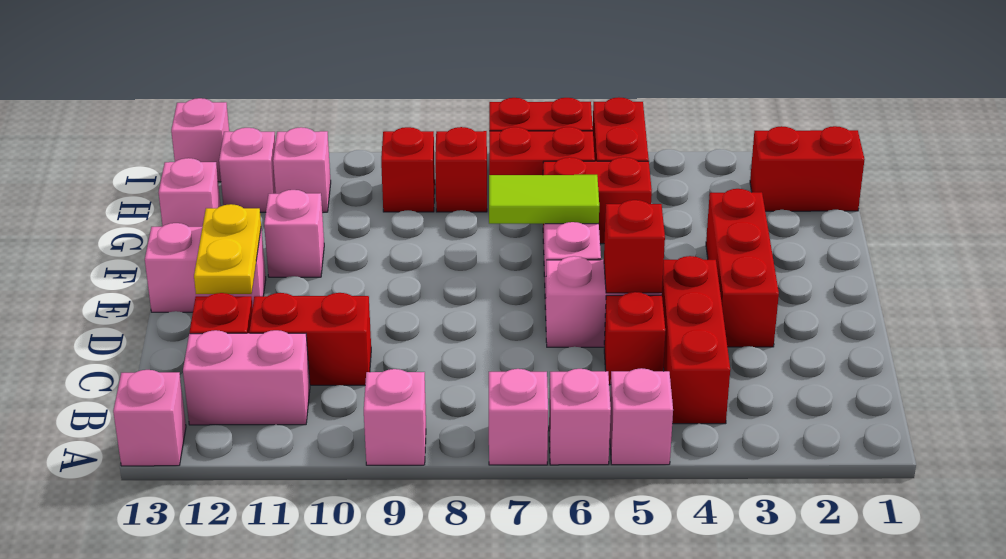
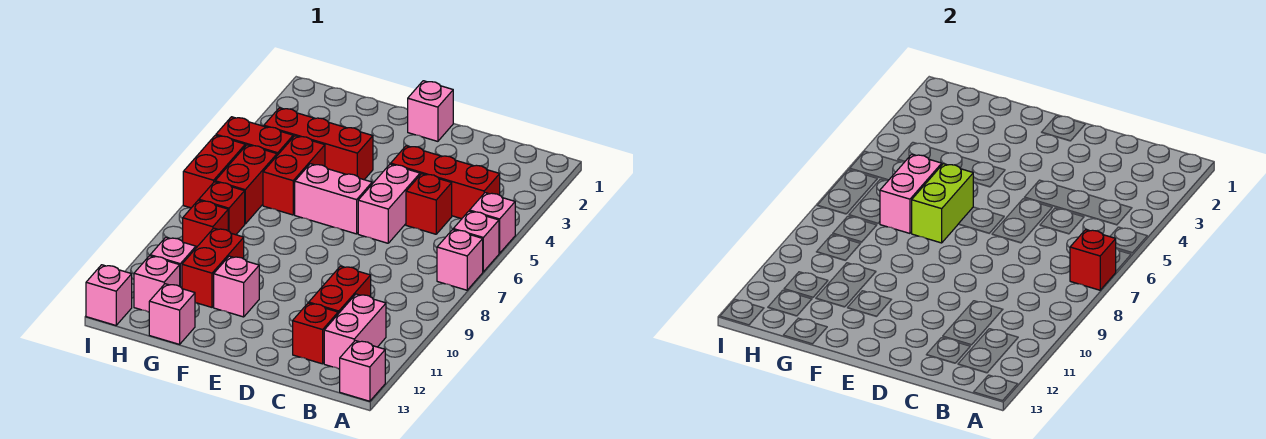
pink 1x1 brick [364,369,426,465] -> pink 1x1 brick moved to [408,81,453,141]
red 1x3 brick [706,189,779,347] -> red 1x3 brick moved to [264,108,373,180]
red 1x1 brick [604,200,665,293] -> red 1x1 brick moved to [1070,230,1116,290]
yellow 1x2 plate [194,204,261,294] -> none
pink 1x2 brick [145,223,266,312] -> pink 1x2 brick moved to [880,154,942,233]
lime 1x2 tile [489,175,599,224] -> lime 1x2 brick [912,164,973,243]
red 1x2 brick [750,126,865,211] -> red 1x2 brick moved to [182,228,244,307]

